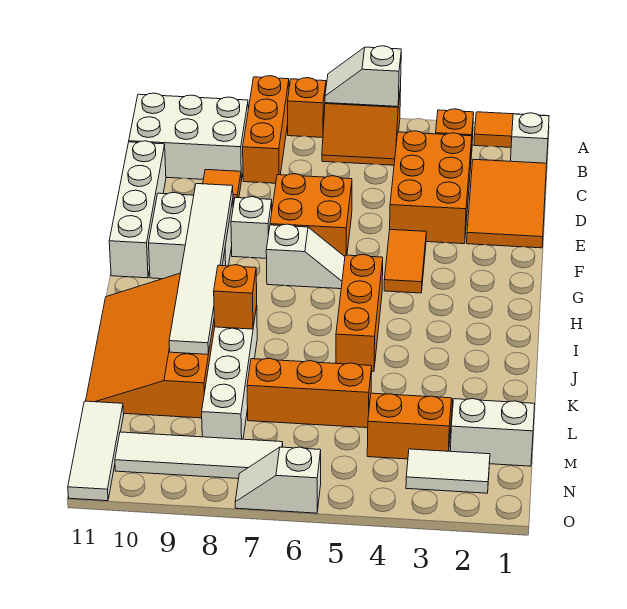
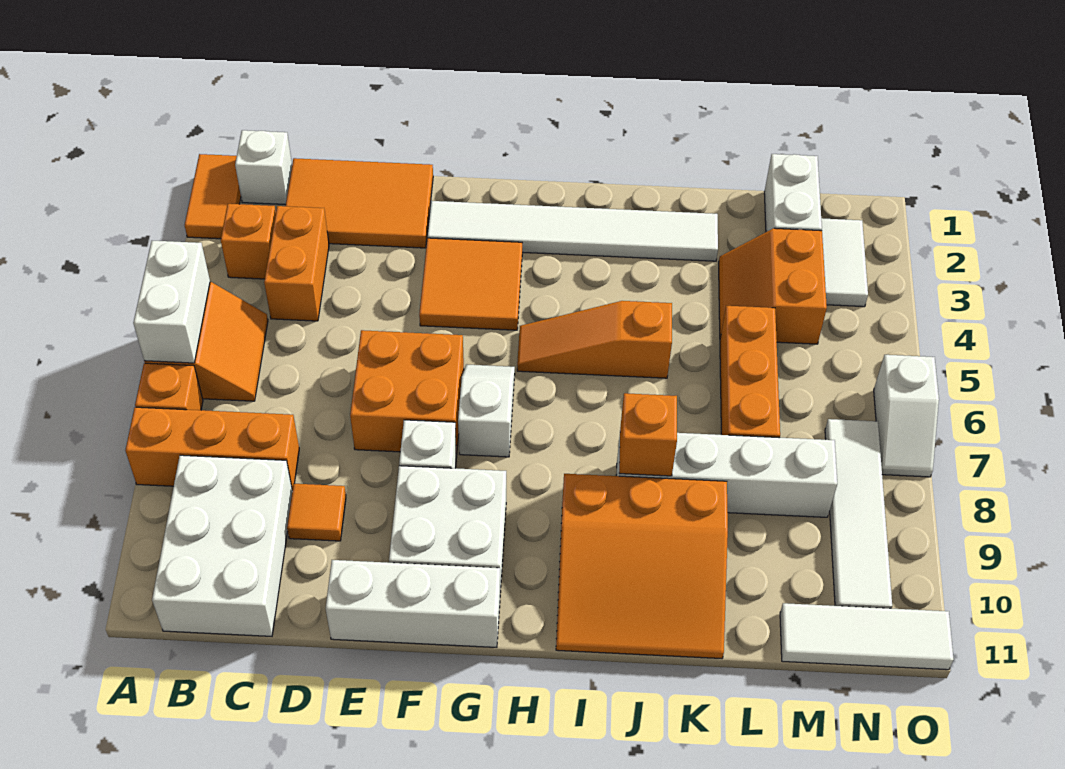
white 1x2 slope [325,46,401,106] -> white 1x2 brick [133,241,210,363]
orange 2x3 brick [390,131,472,244] -> orange 1x2 brick [264,206,329,321]
white 1x4 brick [109,141,166,278] -> white 1x3 brick [326,560,500,647]
orange 1x2 tile [384,230,426,293] -> orange 2x2 tile [419,238,522,330]
white 1x6 tile [169,184,233,354] -> white 1x6 tile moved to [427,201,718,261]
orange 1x3 brick [336,255,383,372] -> orange 1x3 slope [517,301,672,378]
orange 3x4 slope [86,273,215,418] -> orange 3x3 slope [556,474,728,659]

